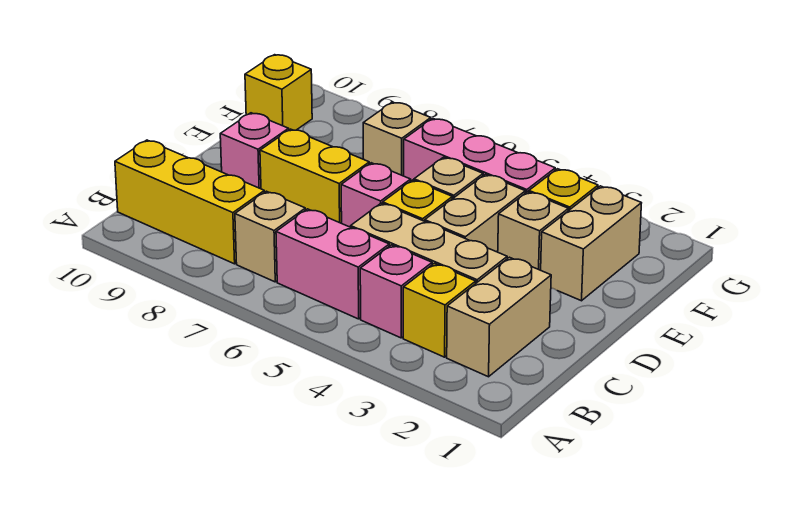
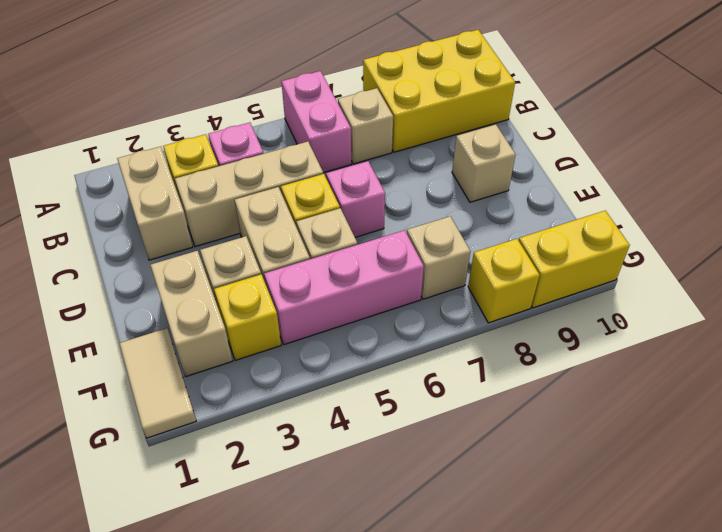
pink 1x2 brick [276,209,389,319] -> pink 1x2 brick turned to [281,71,351,173]
yellow 1x3 brick [115,140,264,264] -> yellow 2x3 brick [363,30,515,152]
yellow 1x2 brick [260,129,369,223] -> yellow 1x2 brick moved to [519,211,630,308]
pink 1x1 brick [220,113,289,189] -> tan 1x1 brick [452,125,516,202]
none -> tan 1x2 tile [119,328,196,438]
yellow 1x1 brick [245,55,312,130] -> yellow 1x1 brick moved to [468,239,539,323]

